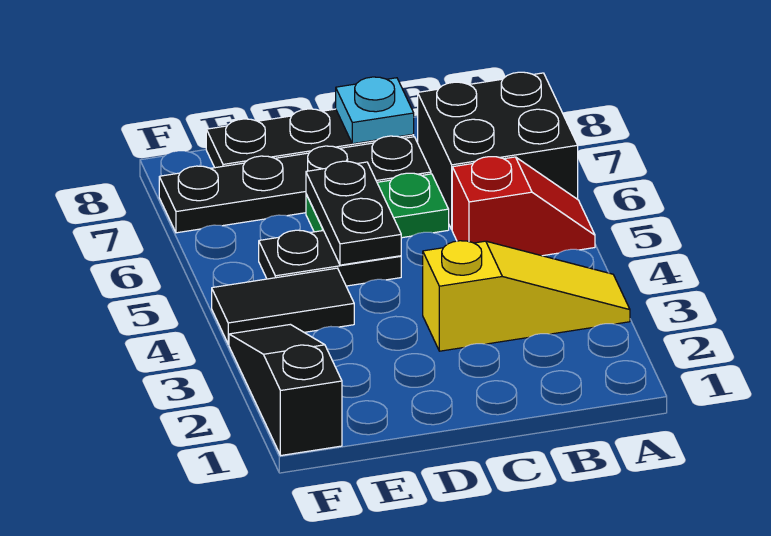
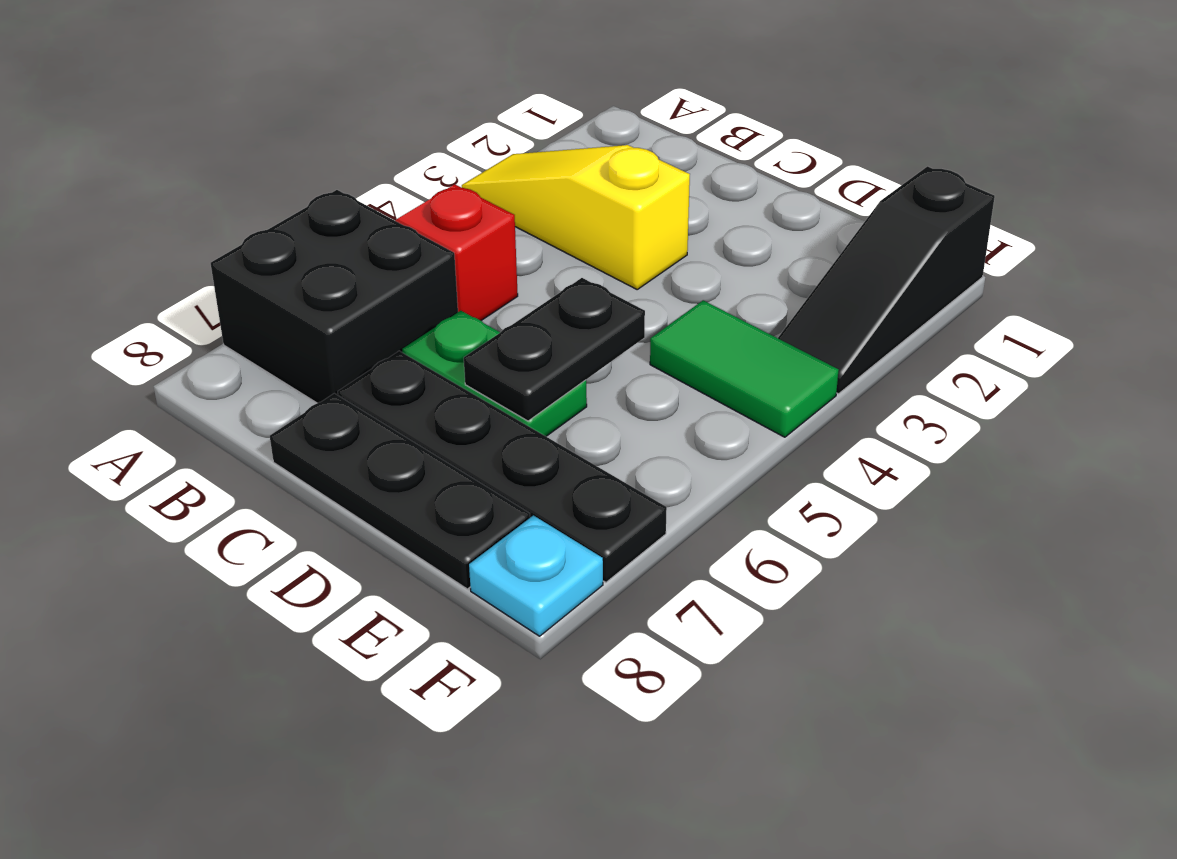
cyan 1x1 plate [336,77,414,144] -> cyan 1x1 plate moved to [469,515,603,636]
black 1x2 plate [259,230,401,286] -> none
black 1x2 tile [212,268,354,344] -> green 1x2 tile [650,300,839,437]

